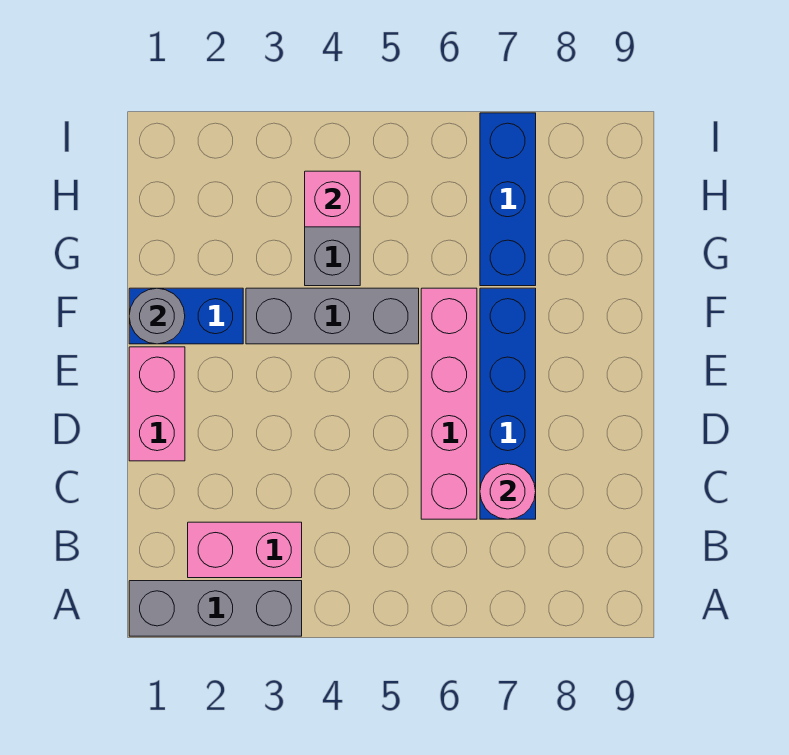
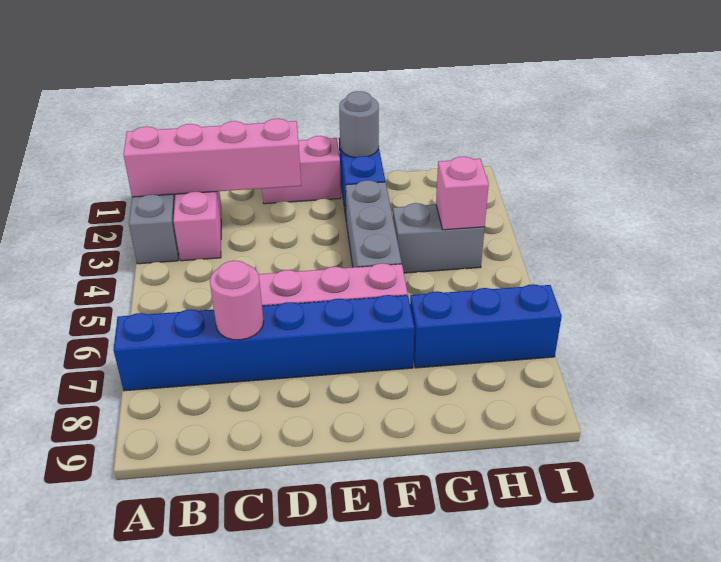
none -> pink 1x4 brick [123,119,301,197]
blue 1x4 brick [480,288,536,519] -> blue 1x6 brick [113,295,414,391]

